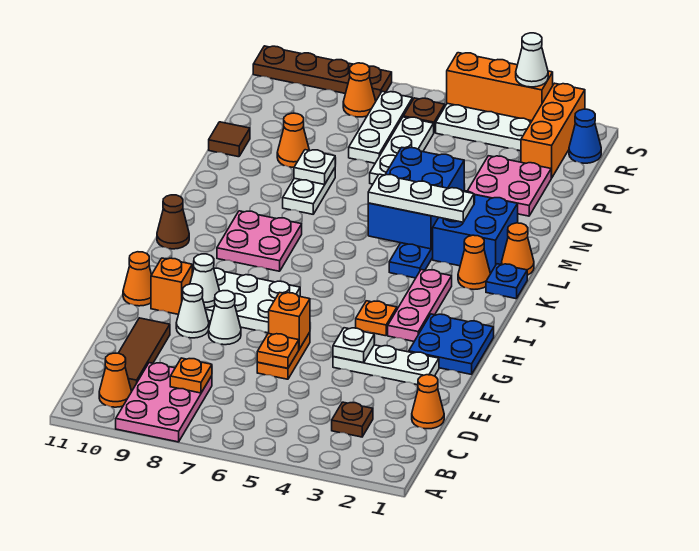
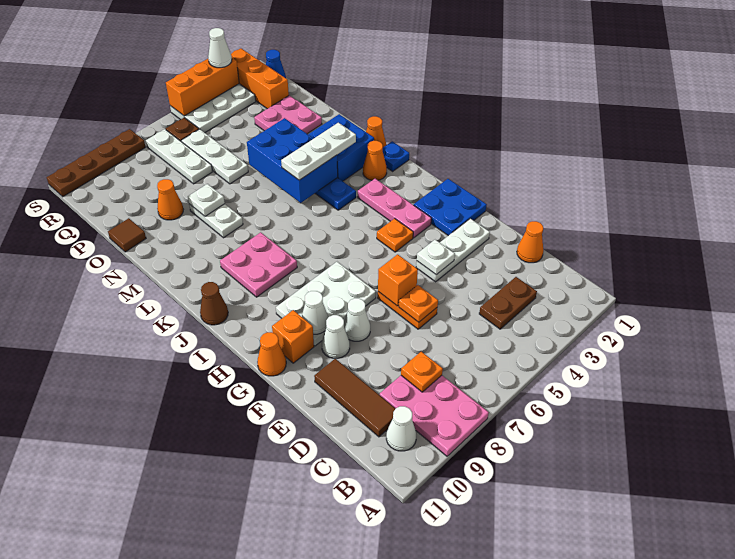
orange 1x1 cone [99,353,132,407] -> white 1x1 cone [386,406,416,451]
brown 1x1 plate [332,402,373,437] -> brown 1x2 plate [479,277,537,329]
orange 1x1 cone [343,63,376,117] -> none

